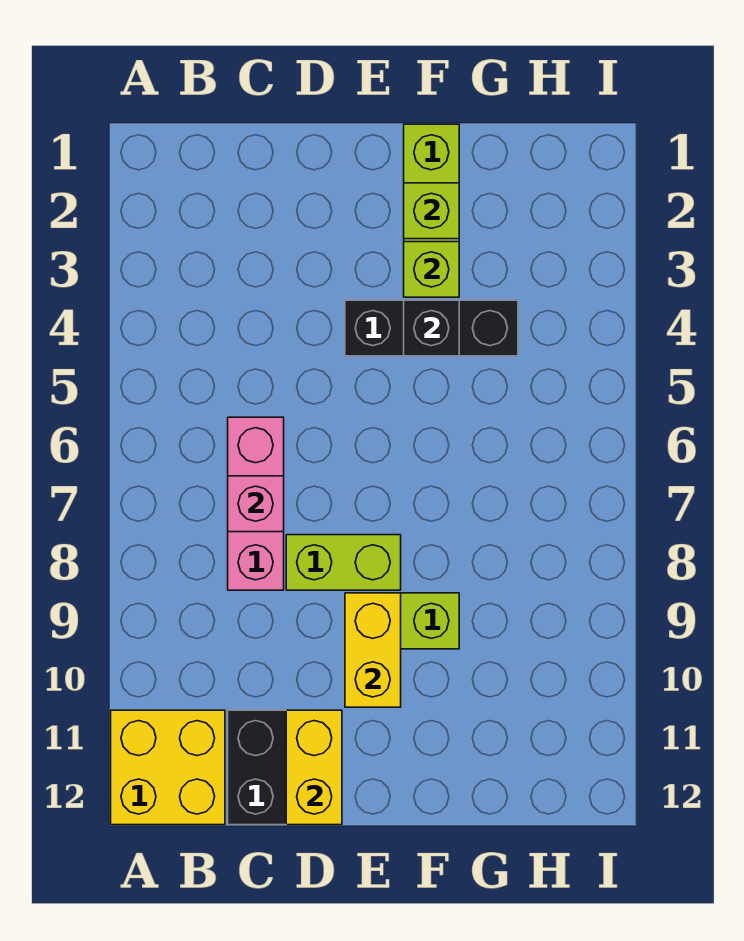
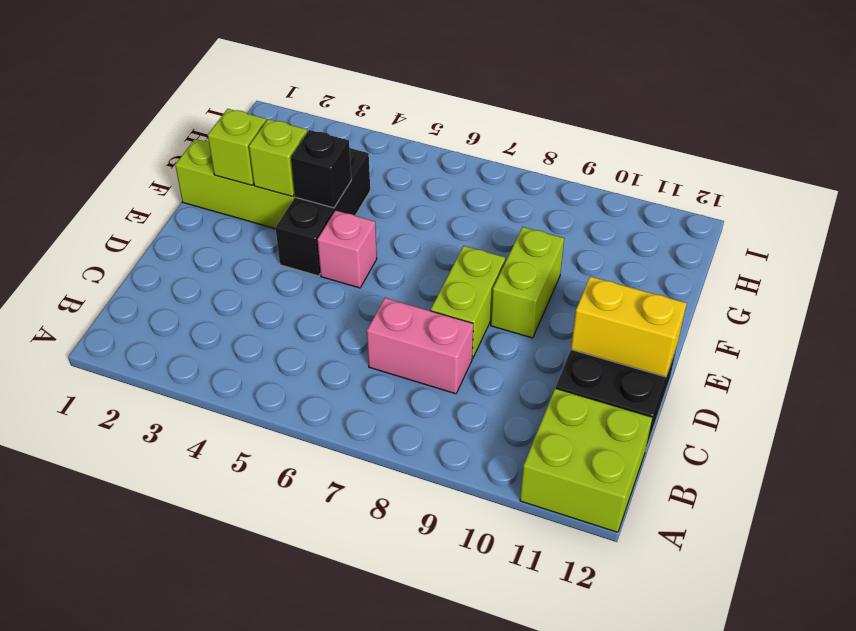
yellow 2x2 brick [111,710,225,825] -> lime 2x2 brick [520,388,652,532]
pink 1x3 brick [228,417,284,590] -> pink 1x2 brick [367,298,473,394]
pink 1x1 brick [228,476,284,532] -> pink 1x1 brick moved to [317,211,377,288]
yellow 1x2 brick [345,593,401,707] -> none

